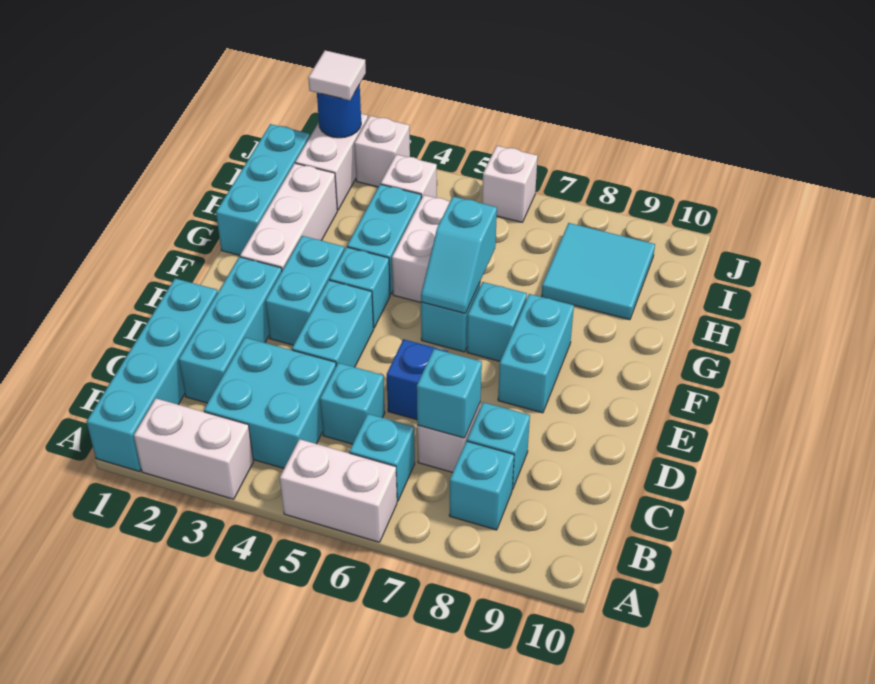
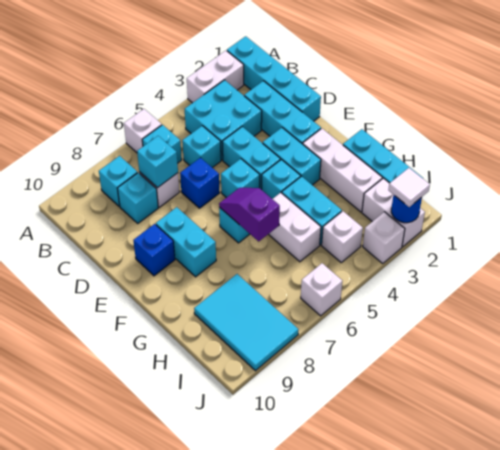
white 1x2 brick [280,439,397,542] -> white 1x1 brick [124,109,162,152]
none -> blue 1x1 brick [133,224,175,276]
cyan 1x2 slope [421,196,497,313] -> purple 1x2 slope [219,188,280,241]
cyan 1x1 brick [467,282,527,361] -> cyan 1x1 brick moved to [221,159,260,198]
cyan 2x2 tile [541,223,655,320] -> cyan 2x3 tile [194,274,298,371]

